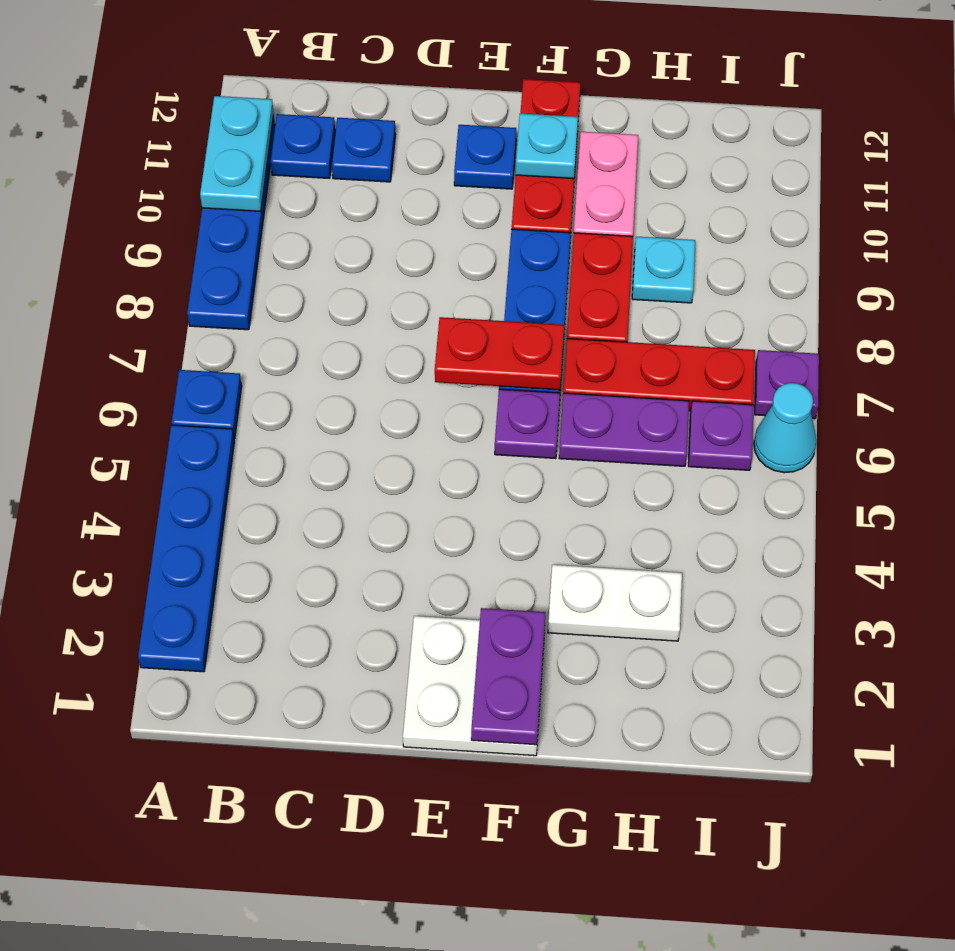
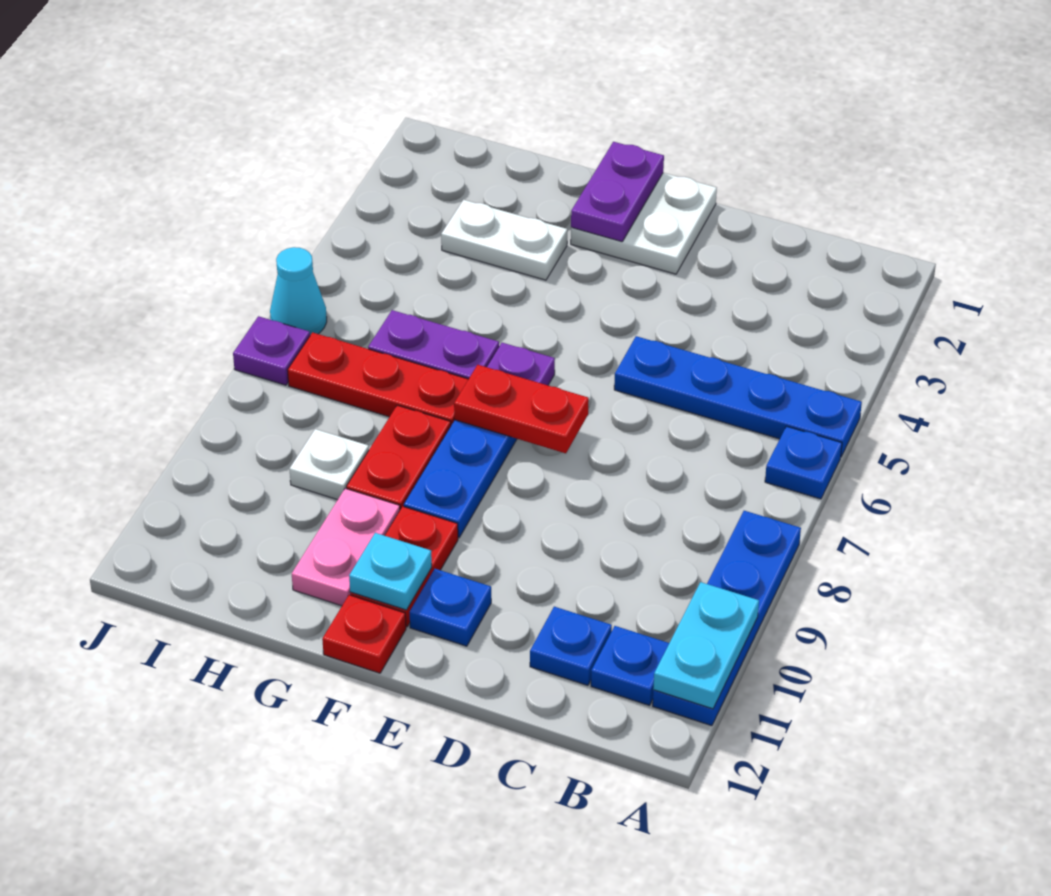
blue 1x4 plate [138,425,234,672] -> blue 1x4 plate turned to [614,336,862,456]
cyan 1x1 plate [632,237,695,303] -> white 1x1 plate [290,429,369,500]
purple 1x1 plate [688,401,754,470] -> none

